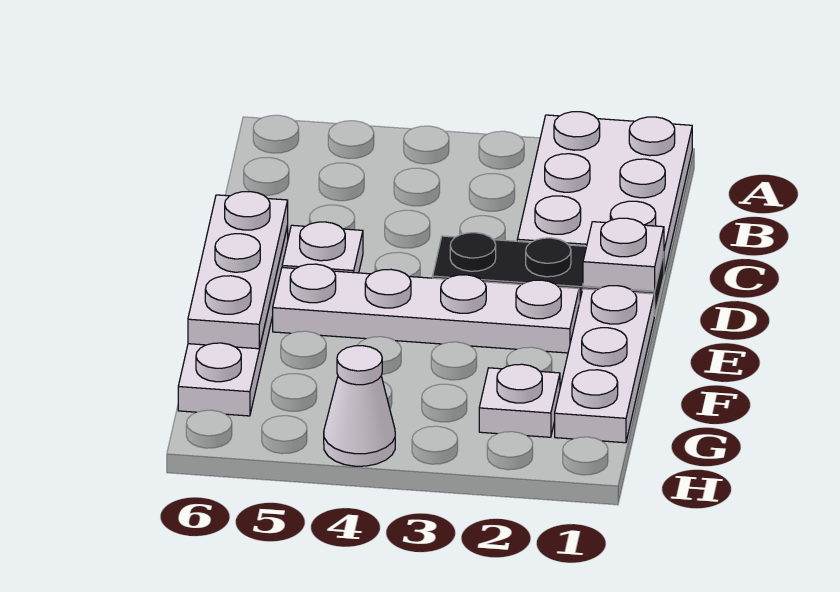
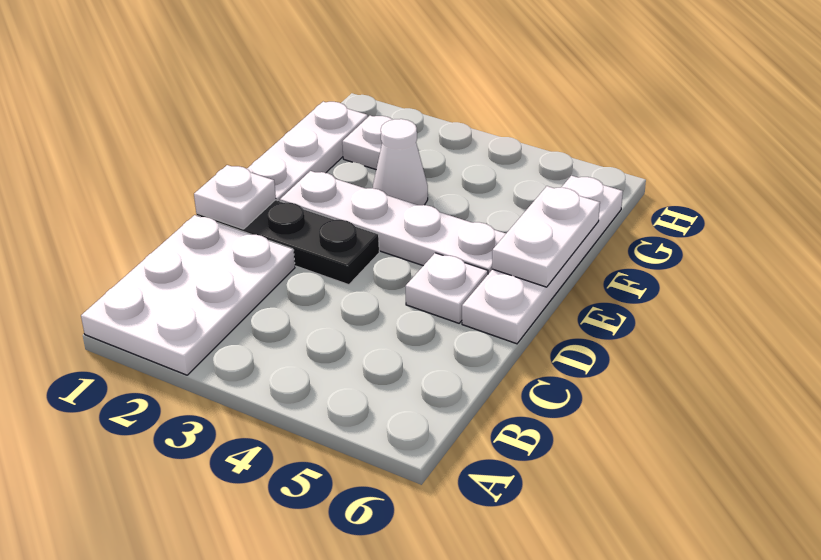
white 1x3 plate [188,192,288,349] -> white 1x2 plate [492,186,600,287]
white 1x1 cone [324,346,395,466] -> white 1x1 cone moved to [373,119,428,205]

